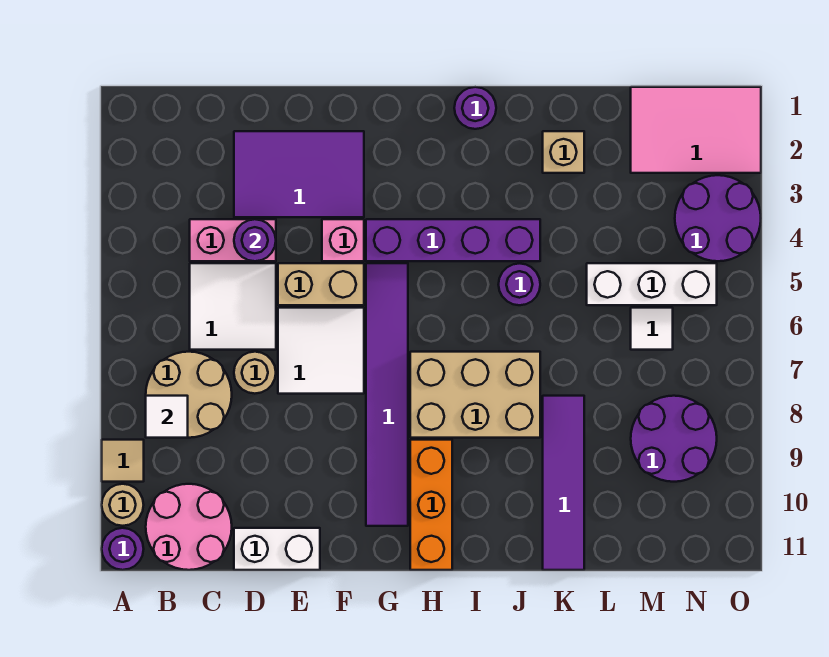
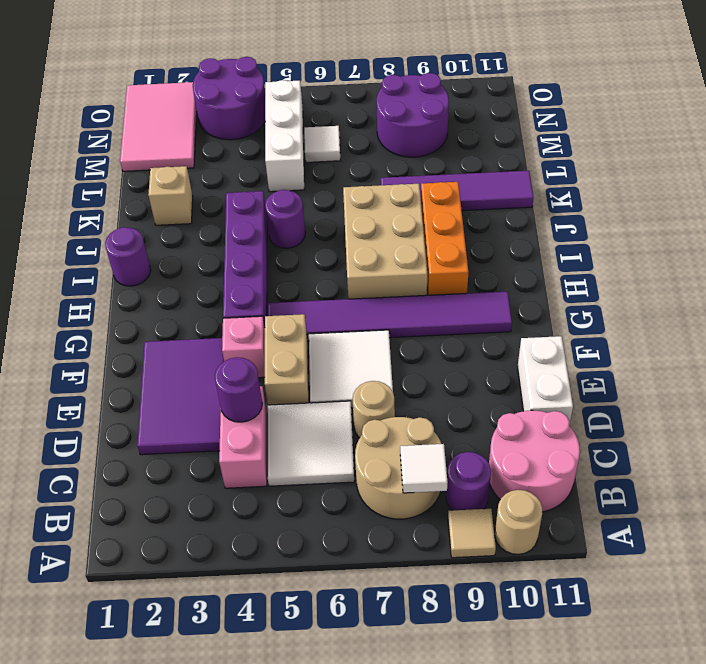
purple 1x1 round brick [102,528,144,570] -> purple 1x1 round brick moved to [446,452,491,510]
orange 1x3 brick [410,440,452,570] -> orange 1x3 brick turned to [421,182,468,295]

